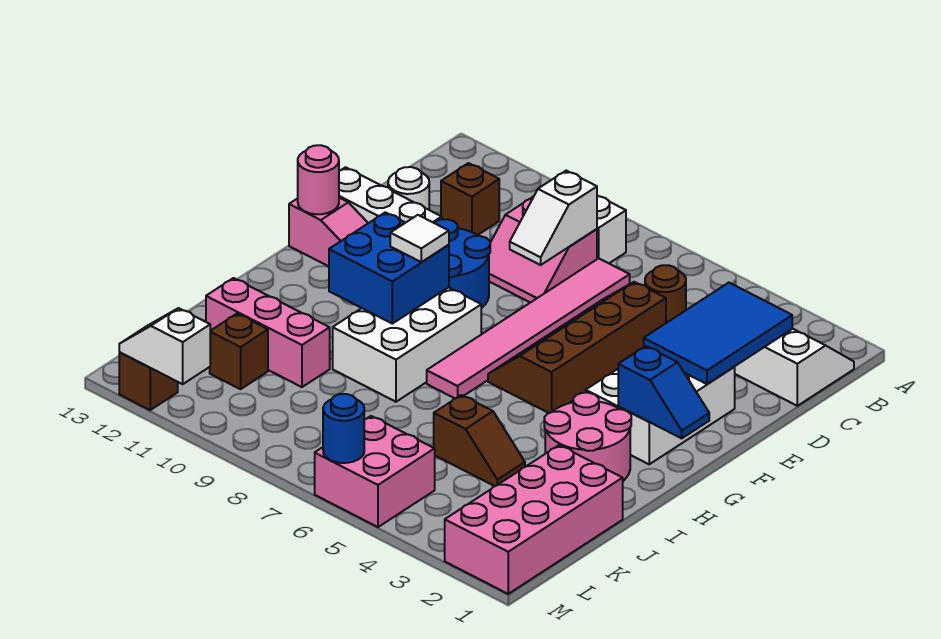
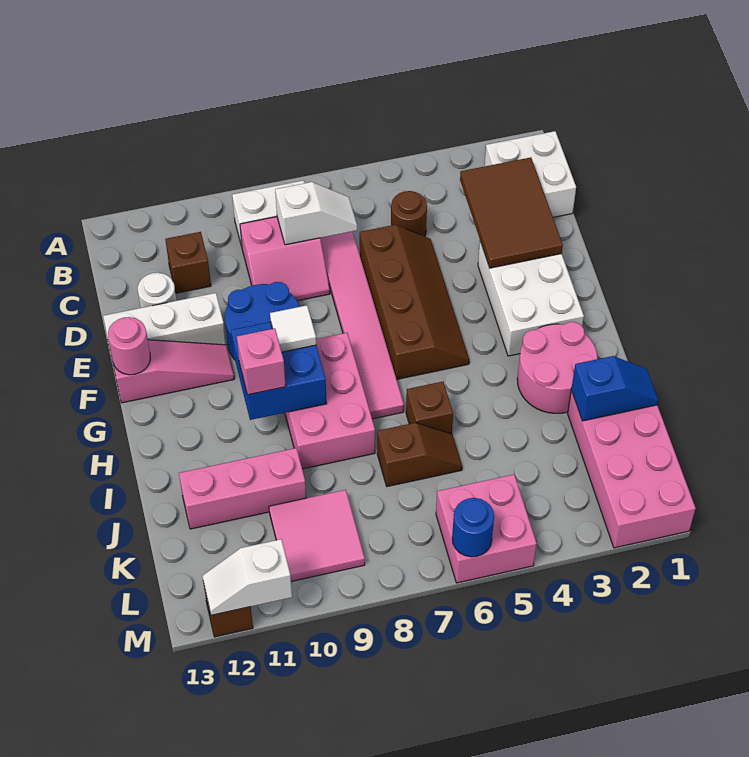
white 2x2 slope [735,328,854,406] -> white 2x2 brick [485,131,576,217]
blue 2x3 tile [644,283,792,384] -> brown 2x3 tile [460,157,563,268]
white 1x2 slope [510,171,597,265] -> white 1x2 slope turned to [275,182,357,245]
brown 2x4 slope [488,282,666,413] -> brown 2x4 slope turned to [360,225,469,379]
blue 1x2 slope [618,346,709,438] -> blue 1x2 slope moved to [571,356,658,421]
white 2x3 brick [333,287,481,402] -> pink 2x3 brick [285,333,375,469]
none -> pink 1x1 brick [237,328,286,395]
brown 1x2 slope [434,395,525,486] -> brown 1x2 slope moved to [377,423,462,487]
none -> pink 2x2 tile [269,490,365,582]
brown 1x1 brick [210,314,268,389] -> brown 1x1 brick moved to [406,382,453,434]

